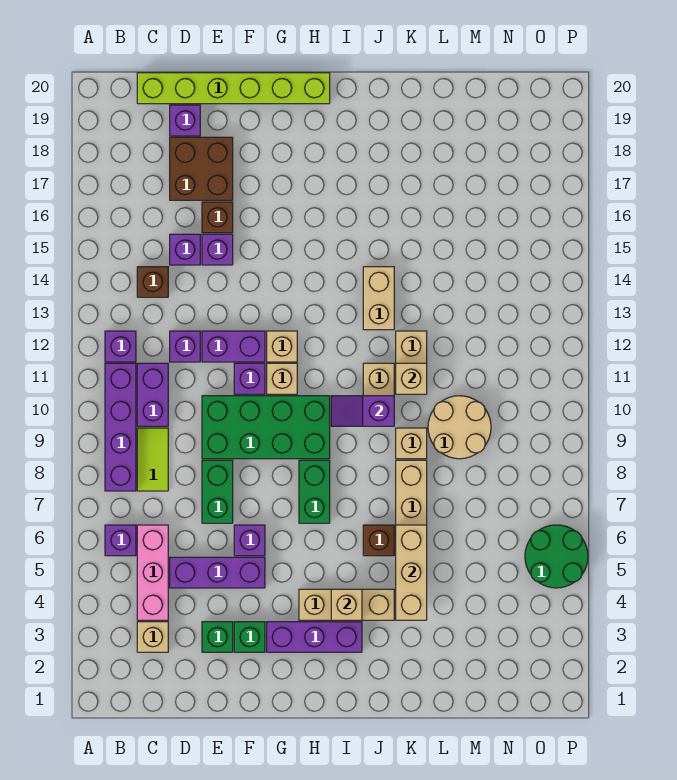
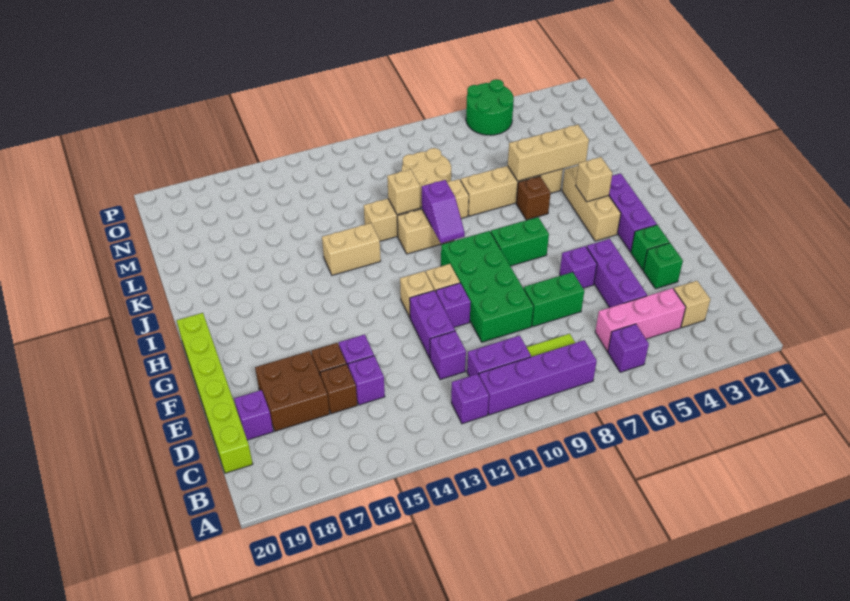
brown 1x1 brick [137,267,168,297] -> brown 1x1 brick moved to [320,364,357,414]

